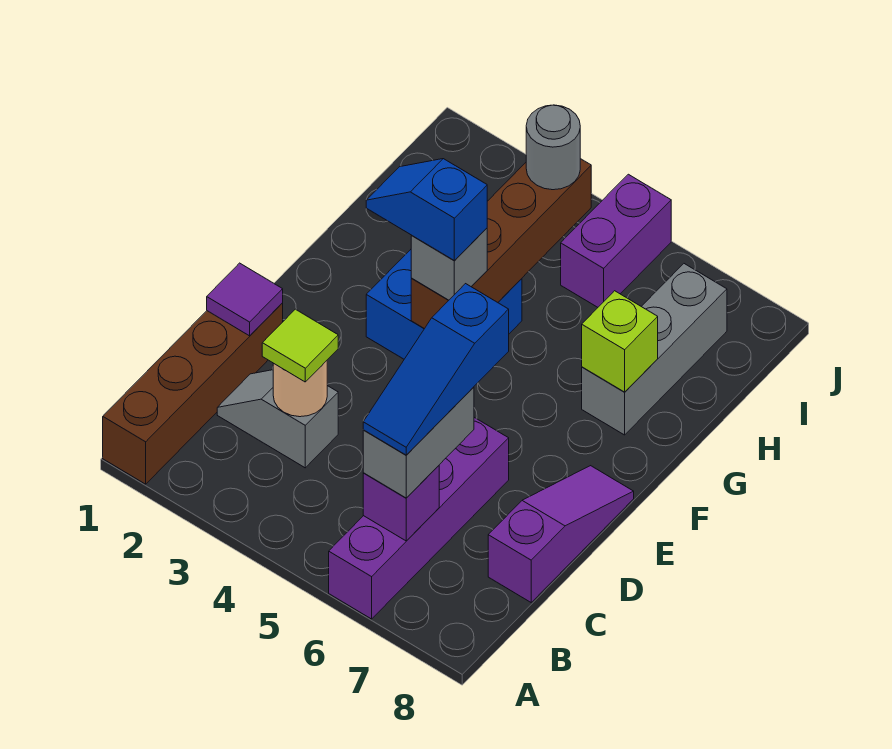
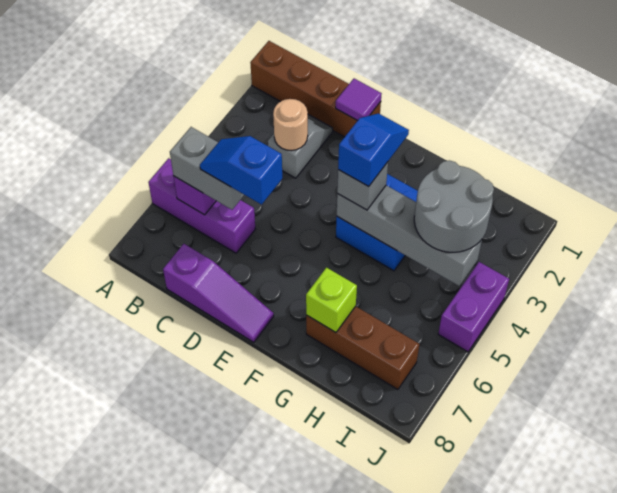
purple 1x4 brick [329,417,509,619] -> purple 1x3 brick [148,158,255,253]
blue 1x3 slope [363,284,509,455] -> blue 1x2 slope [200,136,282,205]
lime 1x1 tile [262,309,338,382] -> none
brown 1x4 brick [411,159,591,329] -> grey 1x4 brick [337,185,482,286]
grey 1x3 brick [582,264,727,435] -> brown 1x3 brick [306,306,419,390]
grey 1x1 round brick [526,105,580,190] -> grey 2x2 round brick [414,160,494,252]
purple 1x2 brick [561,174,671,307] -> purple 1x2 brick turned to [438,262,509,352]

